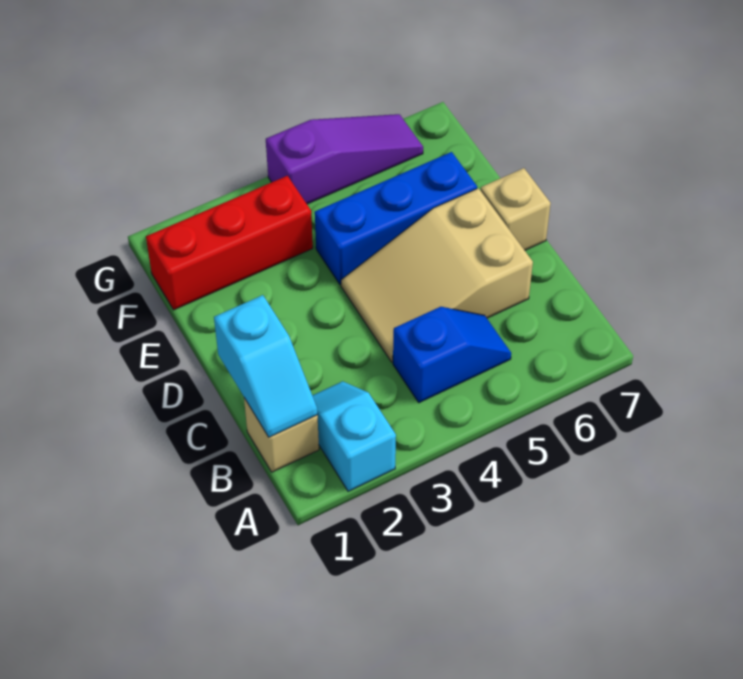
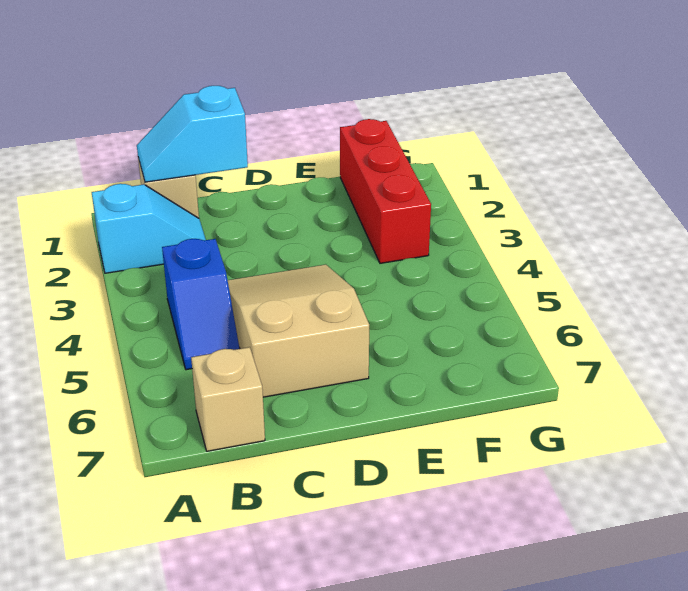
tan 1x1 brick [481,168,551,250] -> tan 1x1 brick moved to [191,347,265,451]
blue 1x3 brick [315,152,477,285] -> none
purple 1x3 slope [266,114,423,204] -> none

